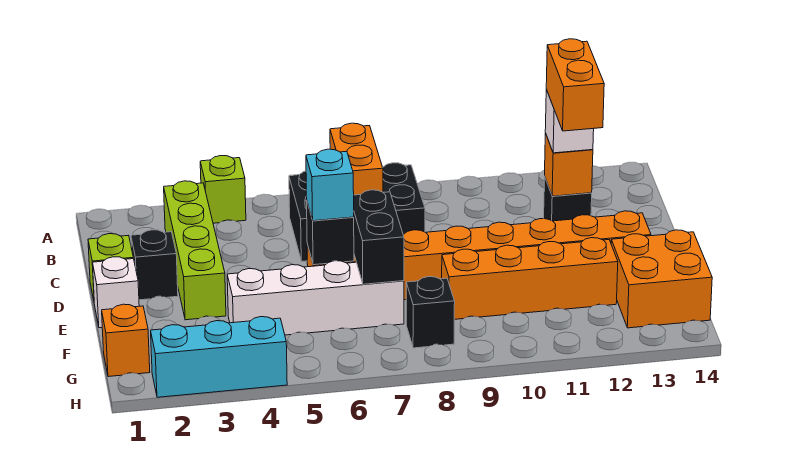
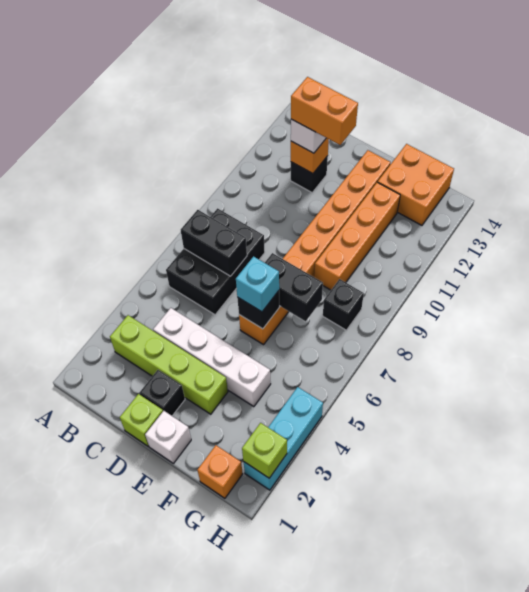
lime 1x1 brick [200,156,246,223] -> lime 1x1 brick moved to [242,423,287,478]
orange 1x2 brick [330,123,383,195] -> black 1x2 brick [181,210,247,276]
white 1x4 brick [227,261,404,335] -> white 1x4 brick turned to [153,308,271,407]

